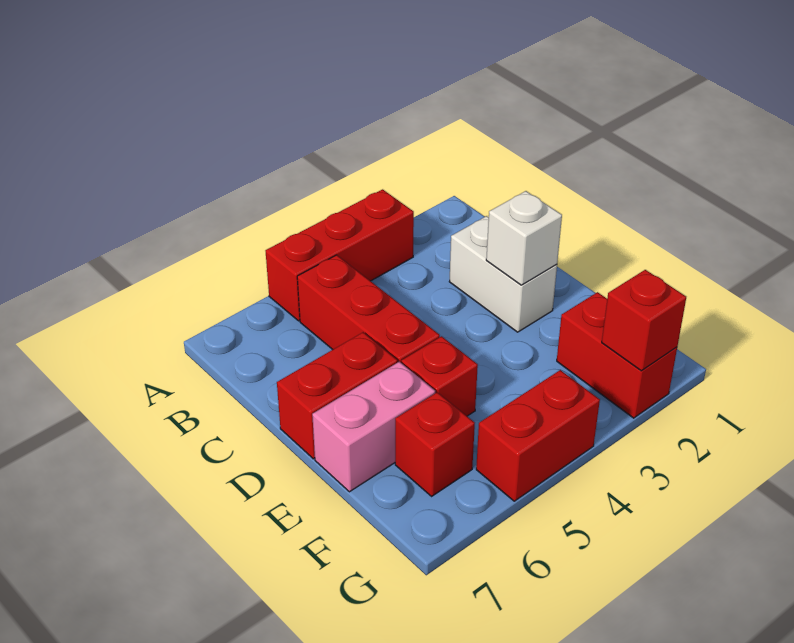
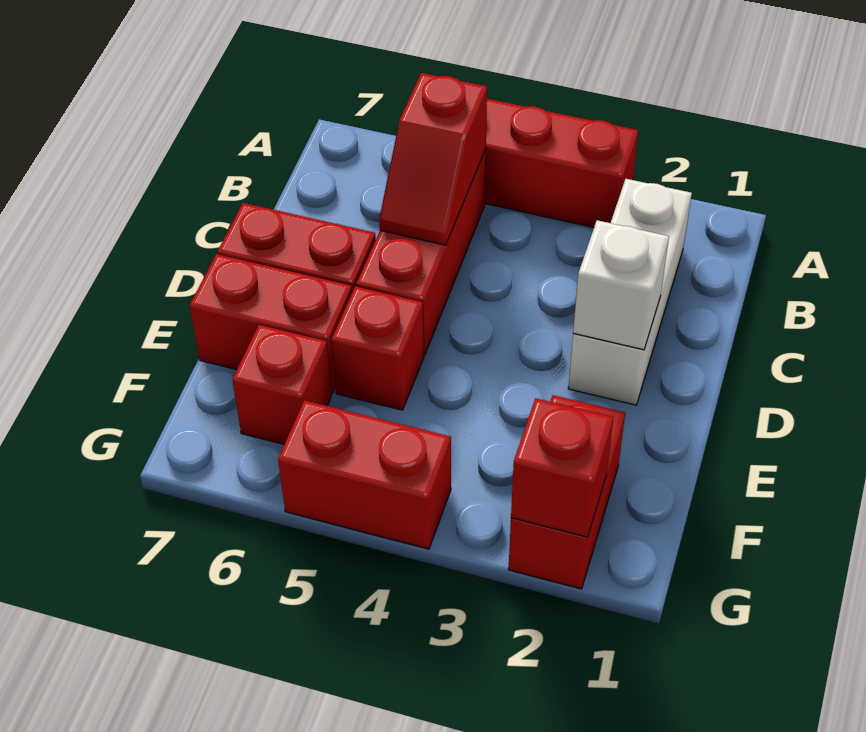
none -> red 1x2 slope [379,73,487,245]
white 1x2 brick [449,216,557,332] -> white 1x3 brick [568,179,692,405]
pink 1x2 brick [312,362,435,492] -> red 1x2 brick [190,254,352,393]

